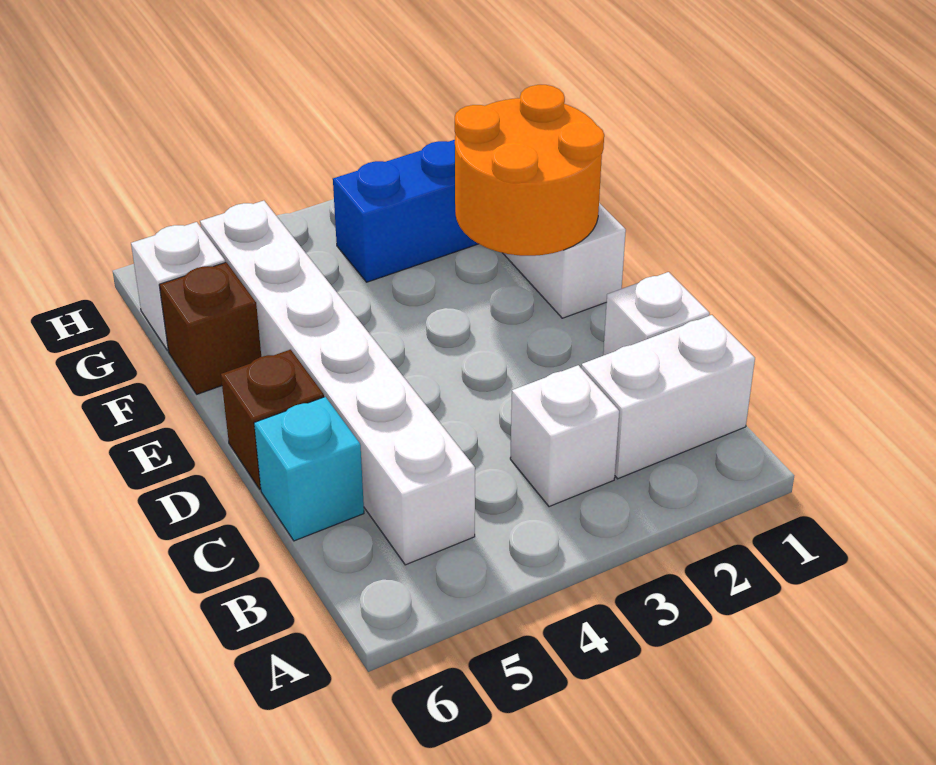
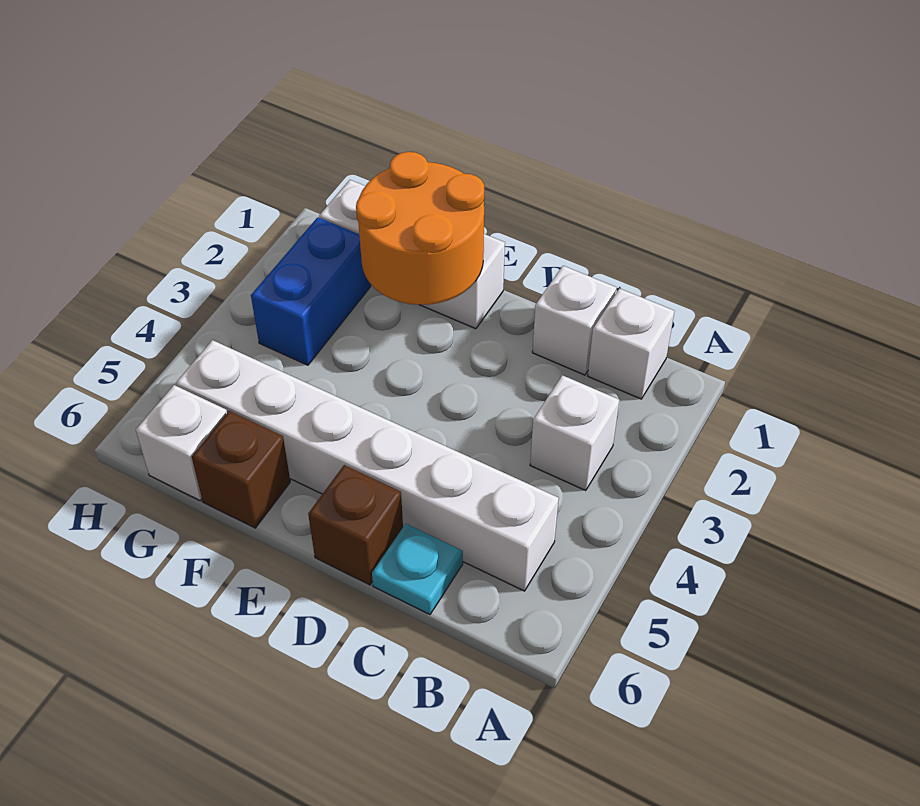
white 1x2 brick [581,315,755,479] -> white 1x1 brick [588,289,675,399]
cyan 1x1 brick [254,397,364,541] -> cyan 1x1 plate [372,524,463,615]

